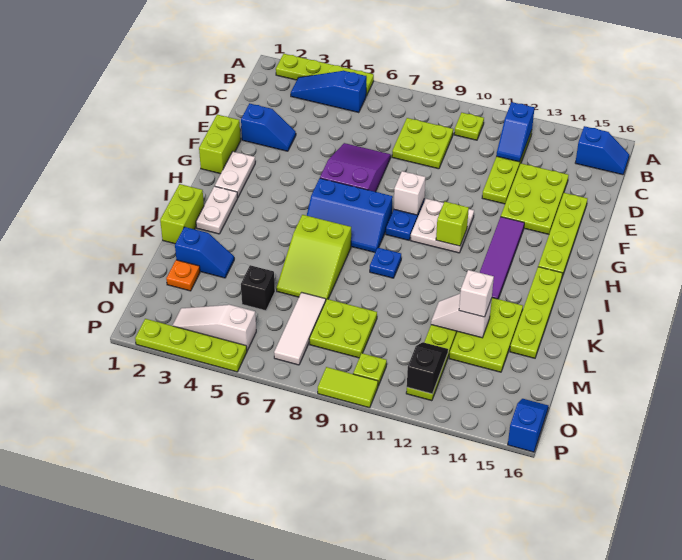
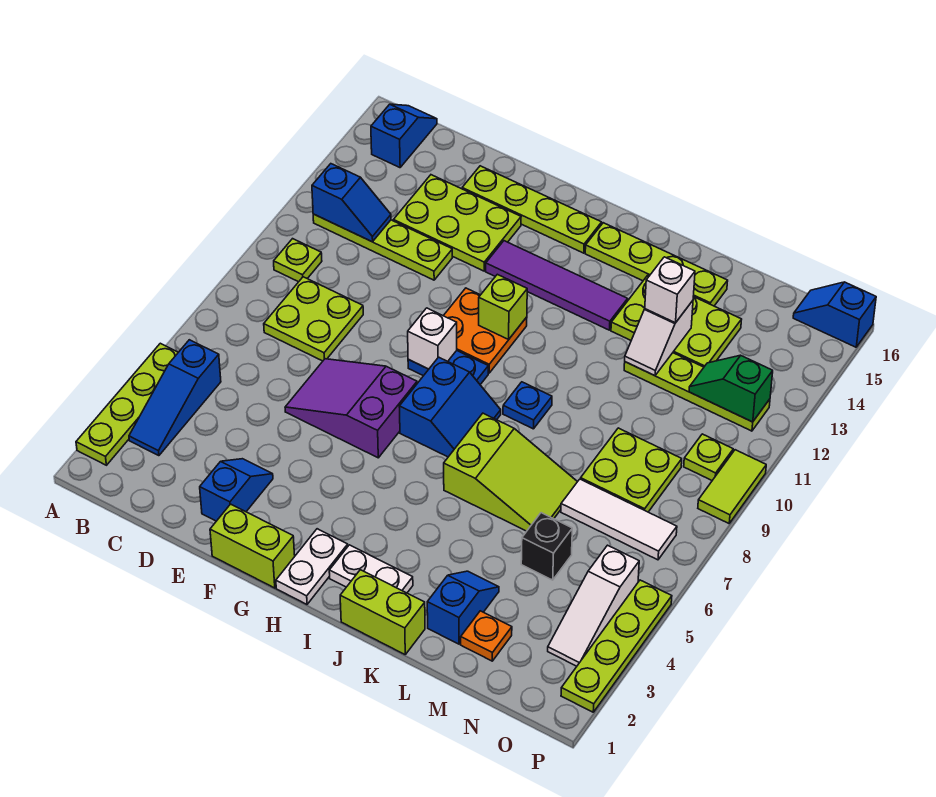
white 1x2 plate [215,152,255,198] -> white 1x2 plate turned to [276,529,348,604]
white 2x2 plate [411,199,474,253] -> orange 2x2 plate [443,288,527,373]
blue 2x3 slope [307,178,393,252] -> blue 2x2 slope [399,357,501,457]
black 1x2 slope [407,342,448,394] -> green 1x2 slope [689,355,773,422]

